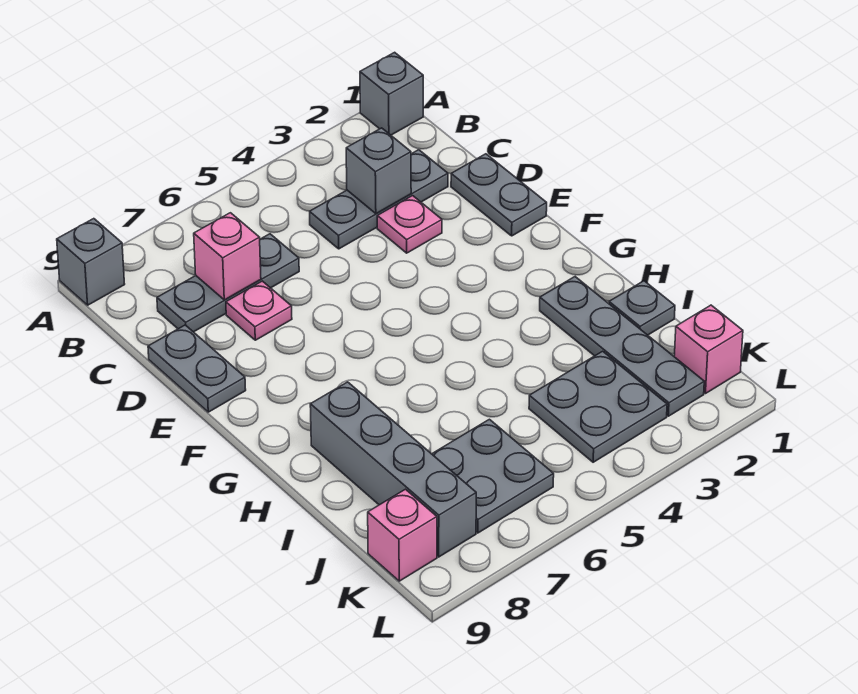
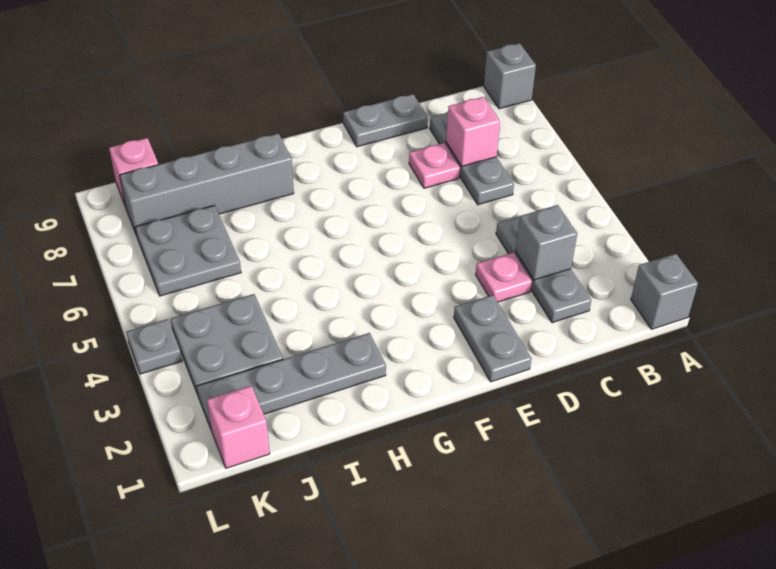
grey 1x2 plate [451,154,547,236] -> grey 1x2 plate turned to [454,295,531,382]
grey 1x1 plate [609,281,675,335] -> grey 1x1 plate moved to [126,319,182,374]

